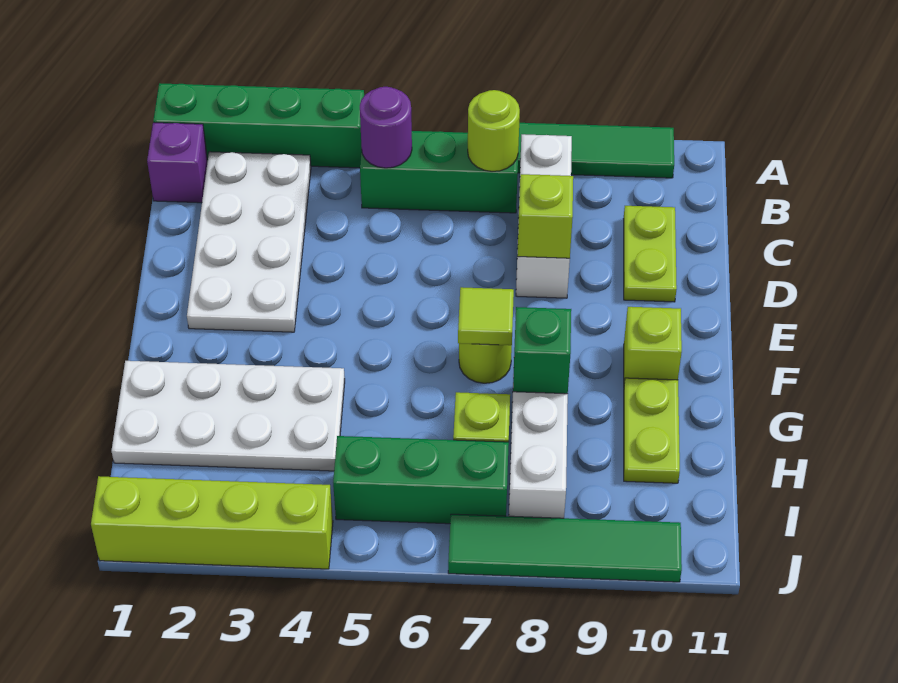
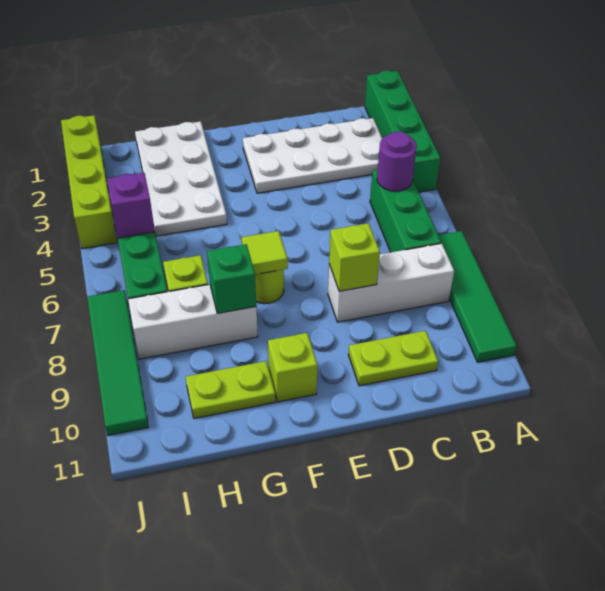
purple 1x1 brick [147,123,208,203] -> purple 1x1 brick moved to [107,173,155,238]
lime 1x1 round brick [468,90,520,171] -> none

